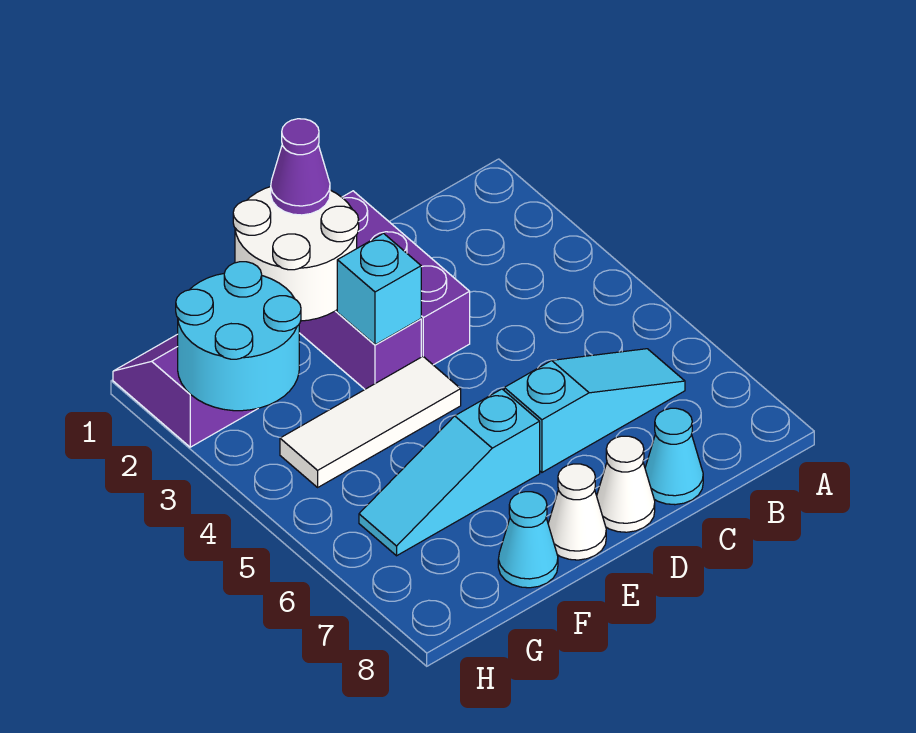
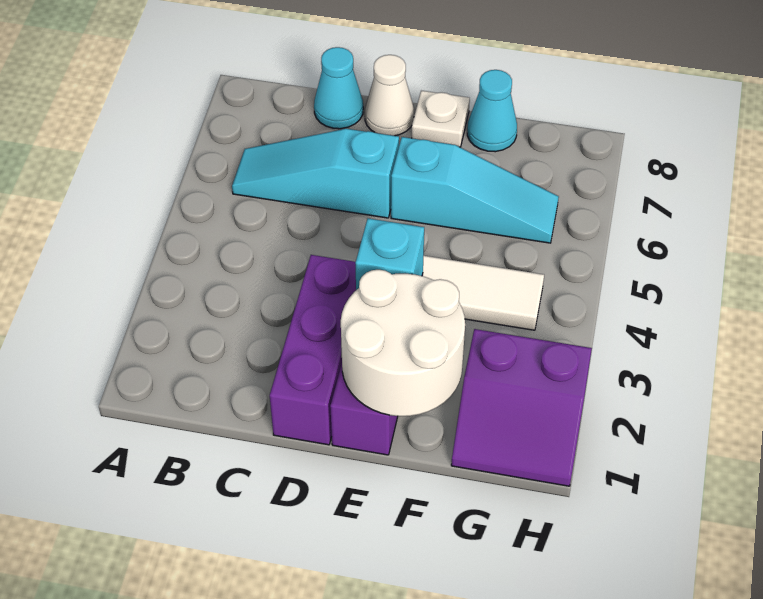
purple 1x1 cone [271,119,330,215] -> none
white 1x1 cone [548,464,606,560] -> white 1x1 plate [412,91,470,147]
cyan 2x2 round brick [176,262,301,411] -> none

